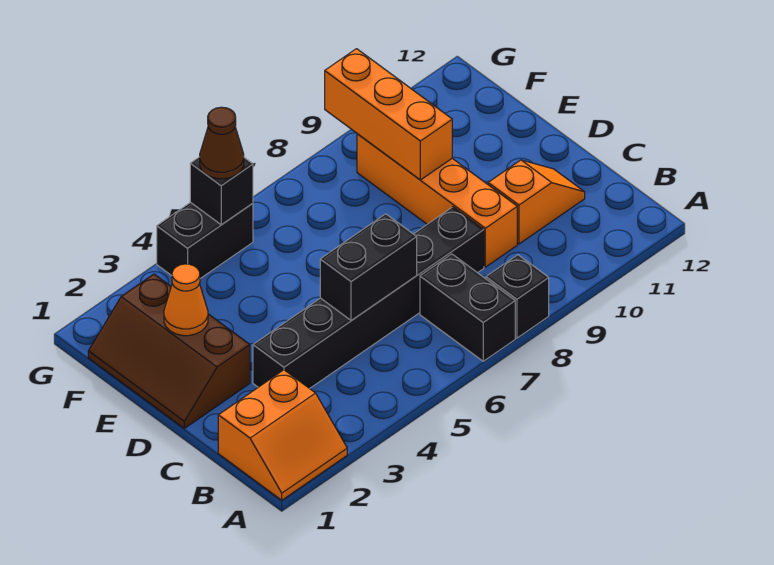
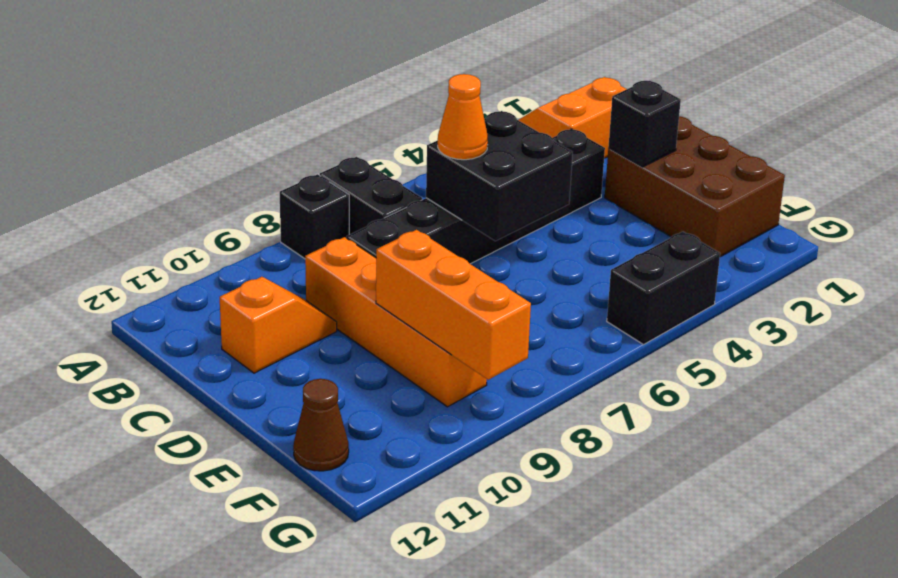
black 1x2 brick [320,214,417,321] -> black 2x2 brick [426,111,573,241]
orange 1x2 slope [488,160,585,244] -> orange 1x2 slope turned to [220,277,337,373]
brown 2x3 slope [88,274,250,428] -> brown 2x3 brick [605,116,785,257]
orange 1x1 cone [164,264,208,336] -> orange 1x1 cone moved to [438,74,488,160]
black 1x1 brick [190,157,253,225] -> black 1x1 brick moved to [608,81,681,167]
brown 1x1 cone [200,107,244,179] -> brown 1x1 cone moved to [293,379,349,471]

